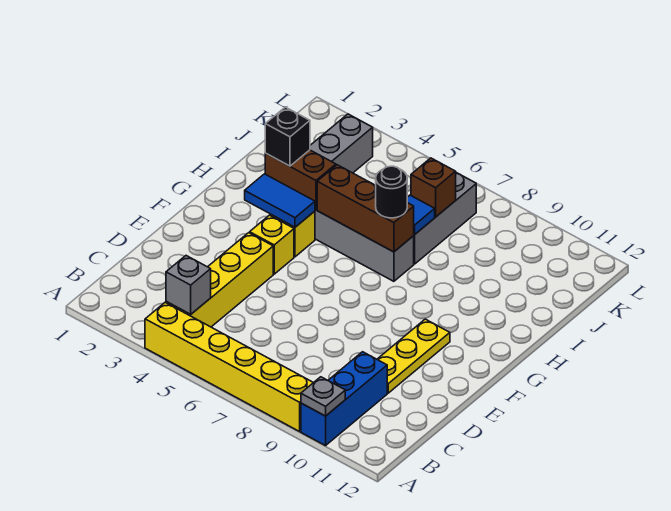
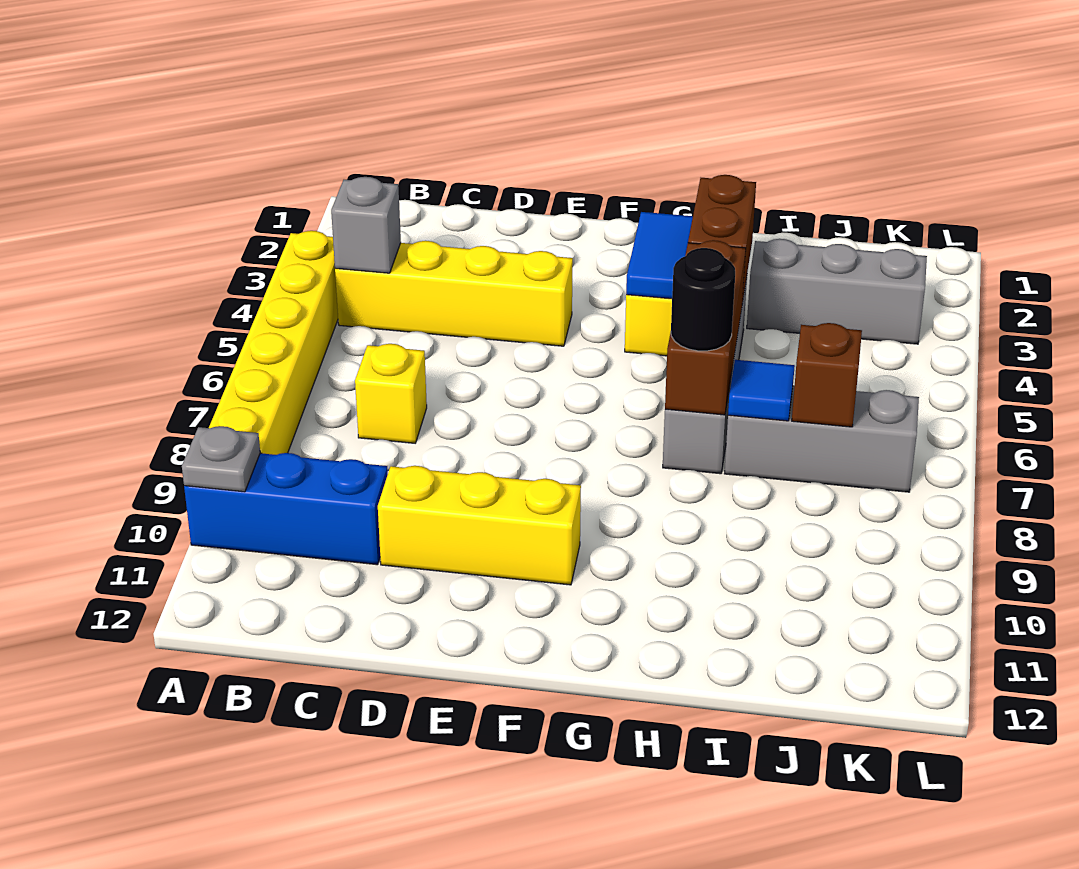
yellow 1x3 plate [377,319,450,393] -> yellow 1x3 brick [378,466,581,585]
yellow 1x1 brick [250,215,294,274] -> yellow 1x1 brick moved to [355,344,427,443]
black 1x1 brick [265,107,310,166] -> none

